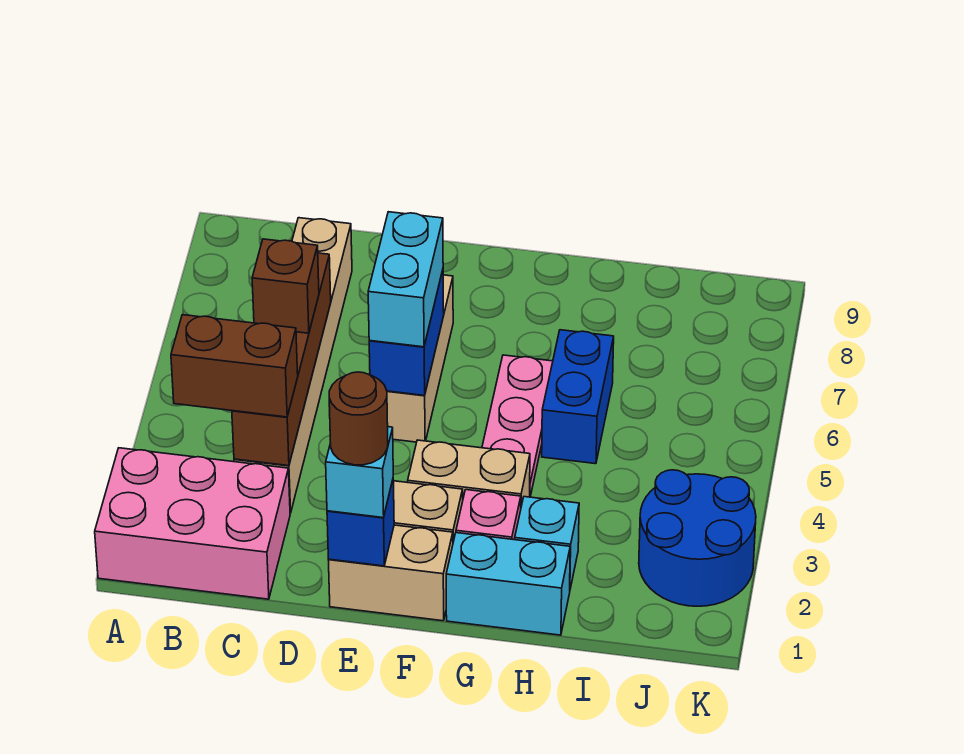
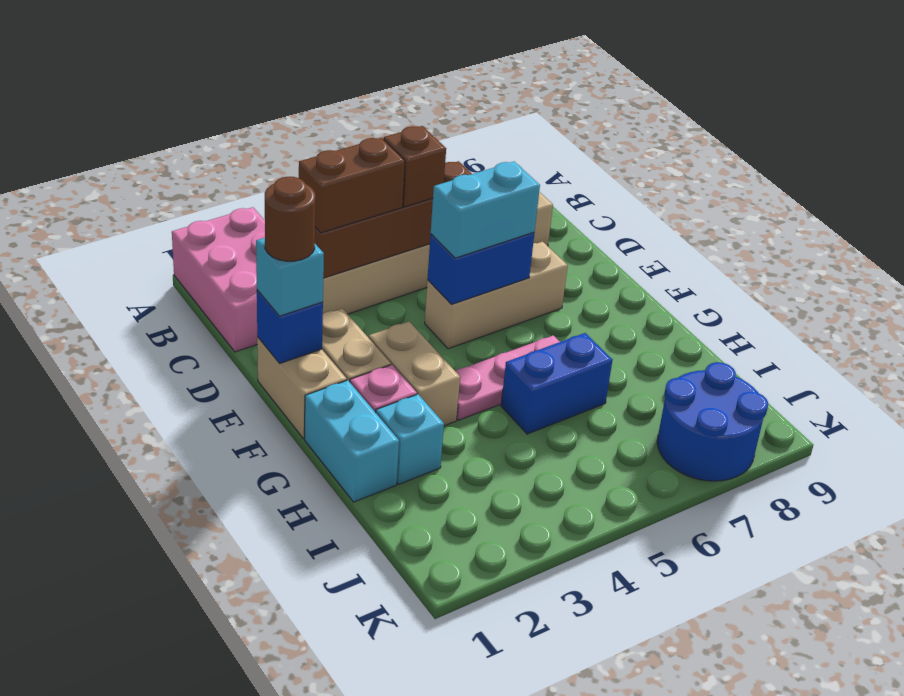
brown 1x2 brick [171,315,298,417] -> brown 1x2 brick turned to [299,138,405,233]
blue 2x2 round brick [639,470,756,606] -> blue 2x2 round brick moved to [657,362,768,481]

